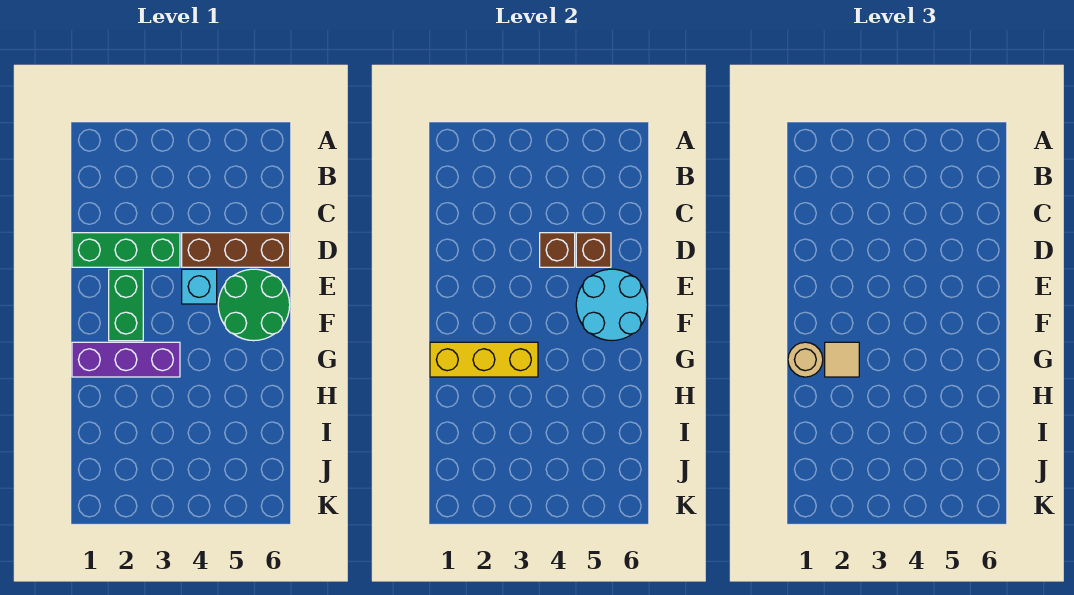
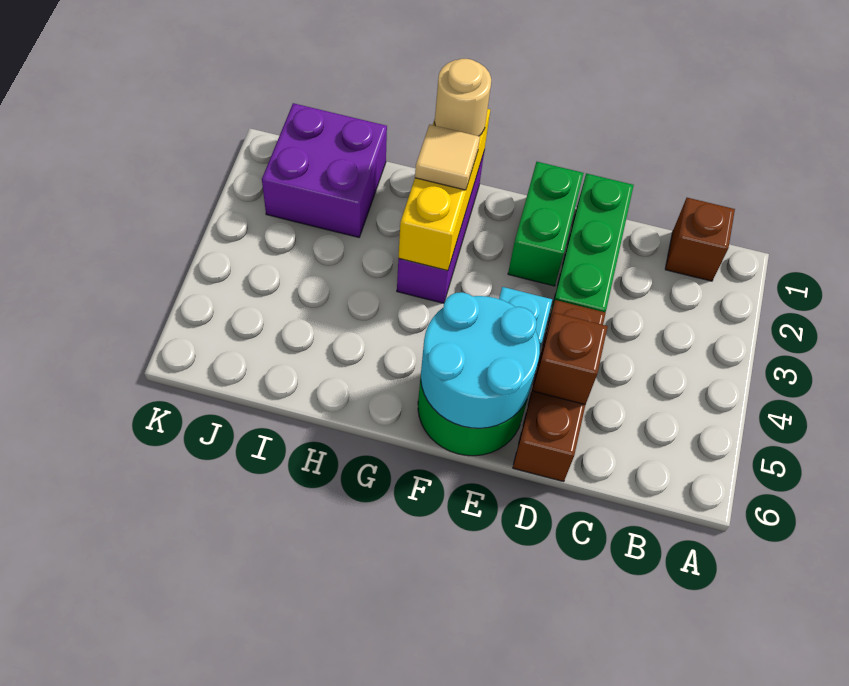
brown 1x1 brick [540,233,575,267] -> brown 1x1 brick moved to [665,198,735,281]
green 1x2 brick [109,269,143,341] -> green 1x2 brick turned to [508,162,584,286]
none -> purple 2x2 brick [262,103,387,237]

